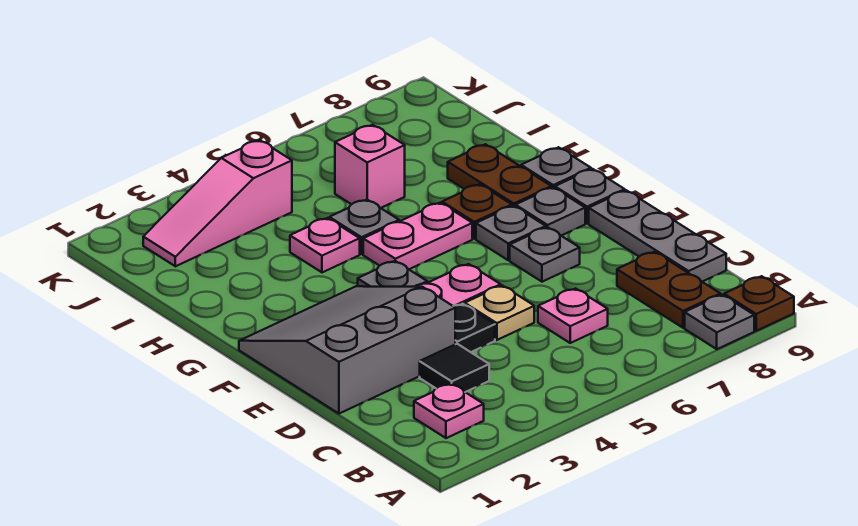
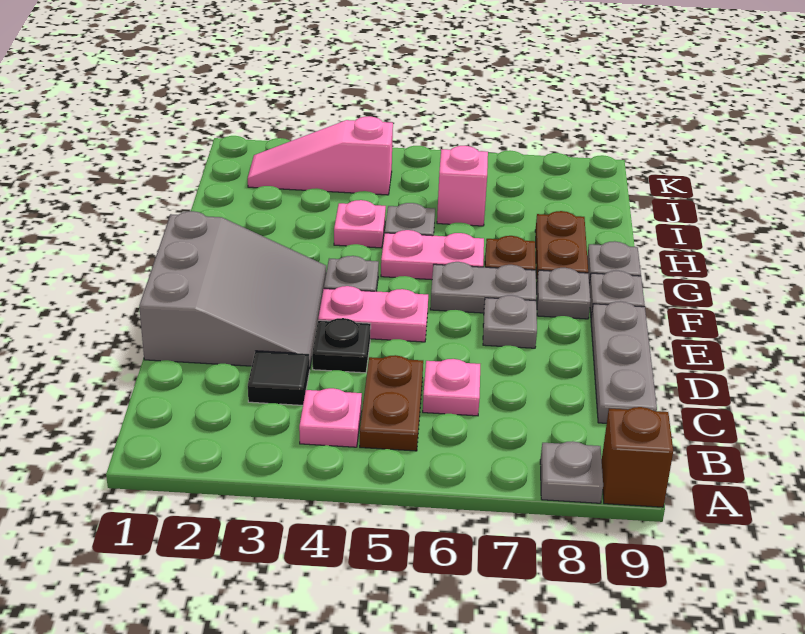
brown 1x1 plate [724,276,794,331] -> brown 1x1 brick [602,407,673,507]
pink 1x1 plate [414,383,484,438] -> pink 1x1 plate moved to [299,388,362,447]
brown 1x2 plate [617,252,721,328] -> brown 1x2 plate moved to [360,355,423,451]
grey 3x3 slope [239,286,455,414] -> grey 3x3 slope turned to [139,211,326,366]
tan 1x1 plate [465,285,534,340] -> none
grey 1x1 plate [476,206,546,260] -> grey 1x2 plate [430,262,536,313]

